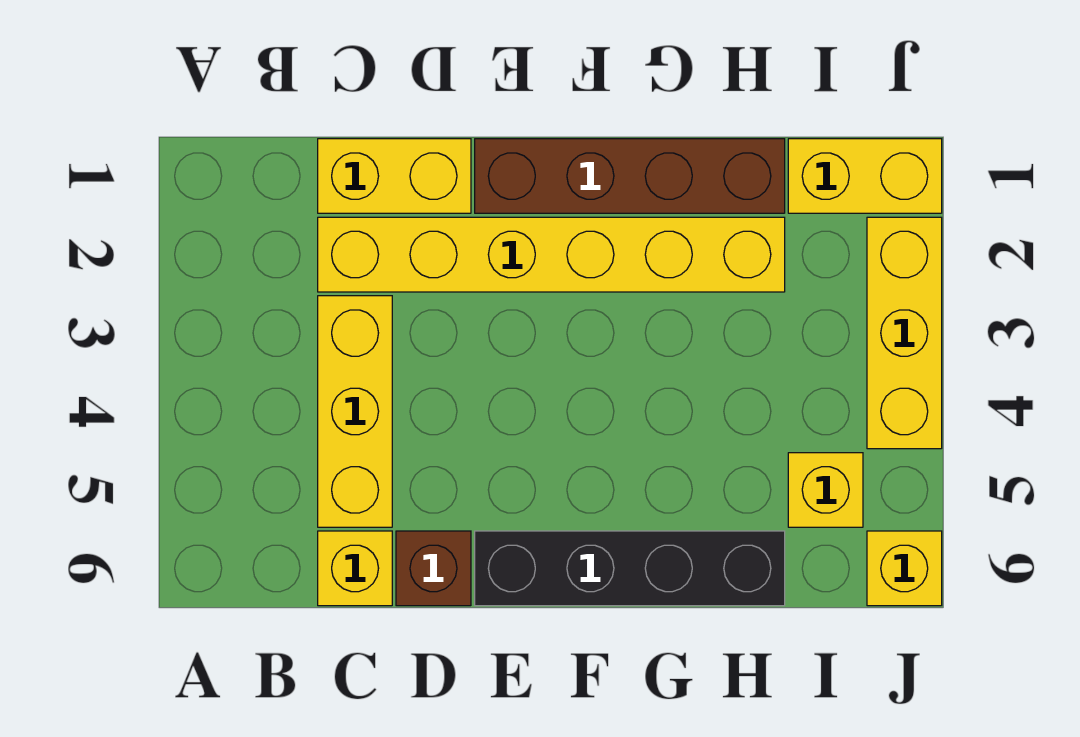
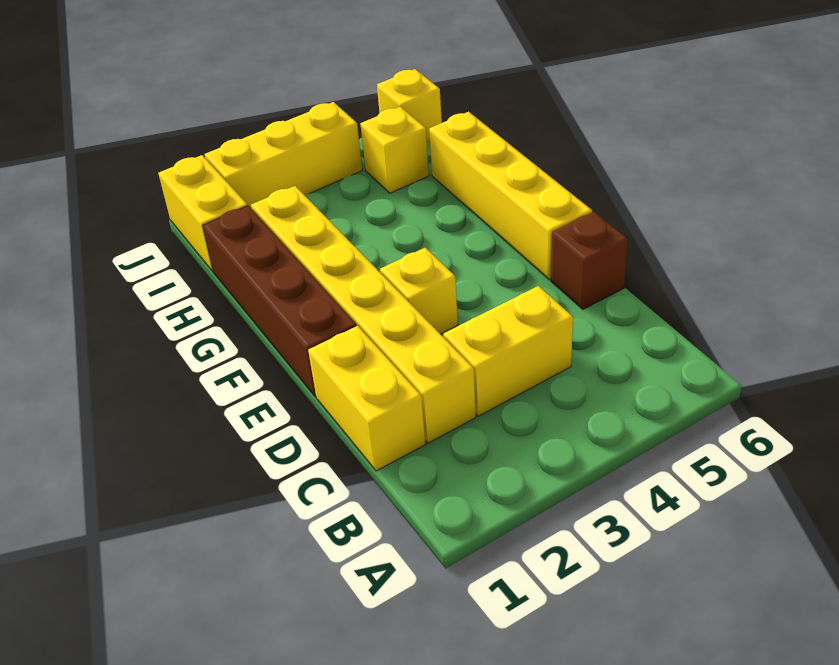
yellow 1x3 brick [318,296,392,527] -> yellow 1x2 brick [443,286,573,416]
yellow 1x1 brick [318,531,392,606] -> yellow 1x1 brick moved to [380,248,458,334]
black 1x4 brick [475,531,785,606] -> yellow 1x4 brick [429,112,592,279]

